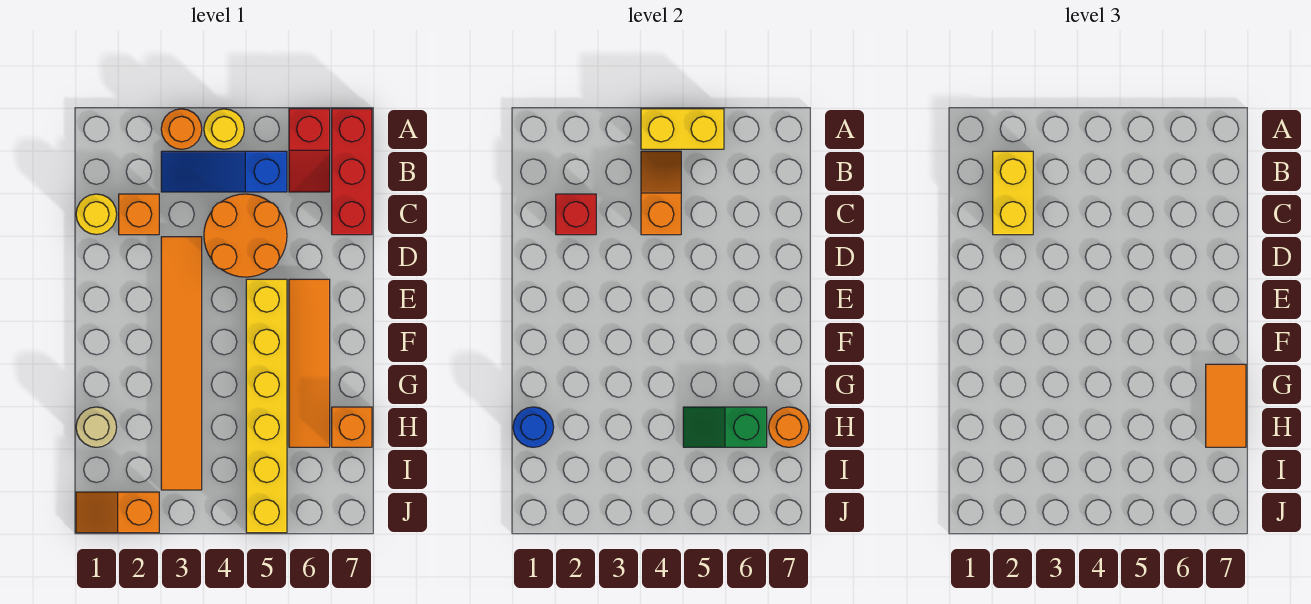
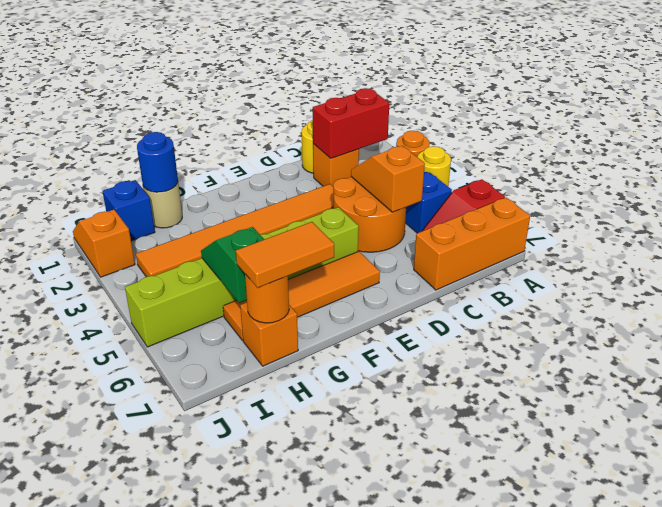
yellow 1x2 brick [641,109,724,149] -> none
red 1x3 brick [332,109,372,235] -> orange 1x3 brick [414,198,530,290]
yellow 1x2 brick [993,151,1033,235] -> none
orange 1x2 slope [641,151,681,235] -> orange 1x2 slope turned to [351,146,425,212]
red 1x1 brick [556,194,596,235] -> red 1x2 brick [313,88,389,158]
yellow 1x6 brick [246,279,287,533] -> lime 1x6 brick [125,207,359,347]
none -> blue 1x1 brick [102,180,155,241]

